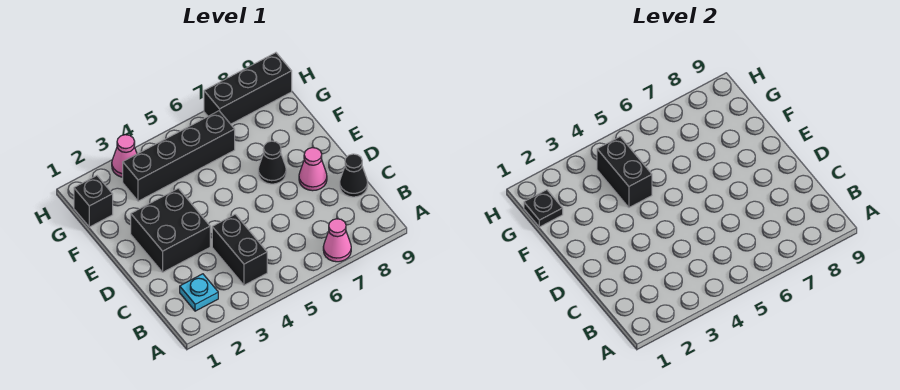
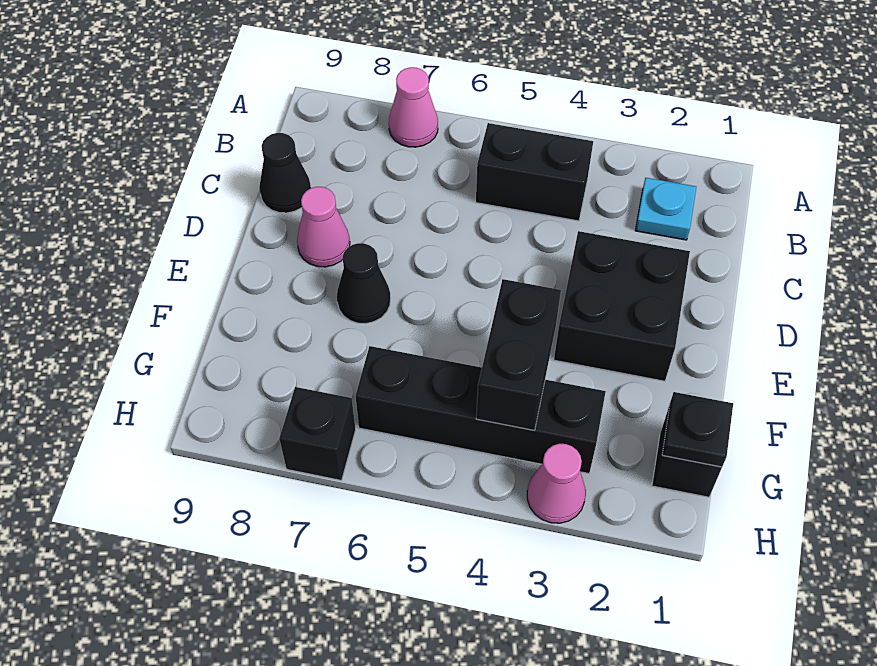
black 1x2 brick [212,214,267,285] -> black 1x2 brick turned to [476,123,593,221]
black 1x3 brick [204,53,292,124] -> black 1x1 brick [279,387,356,480]

